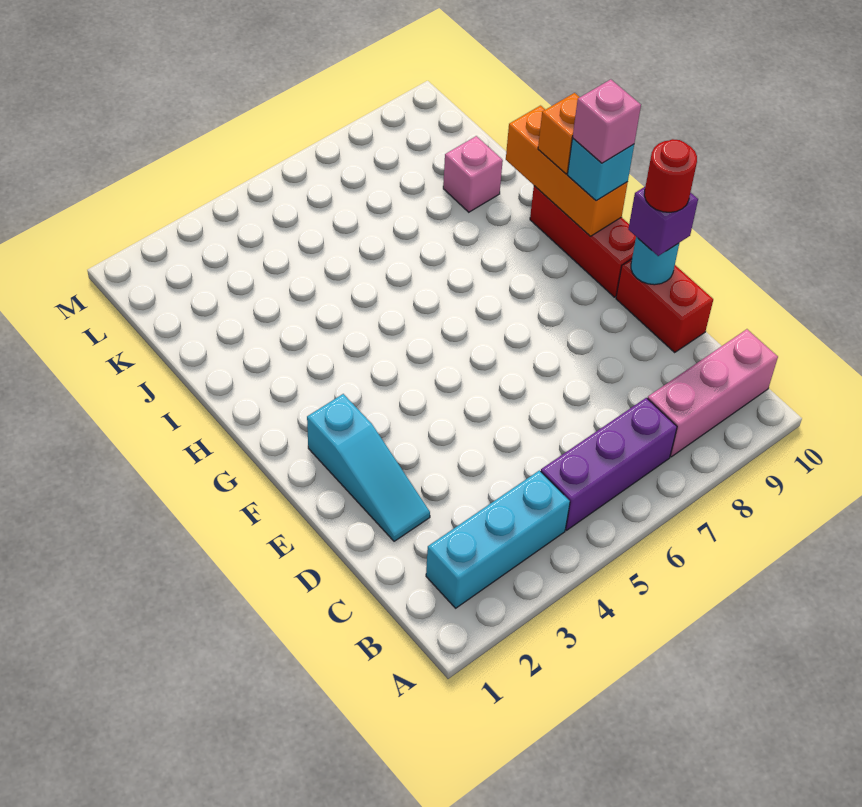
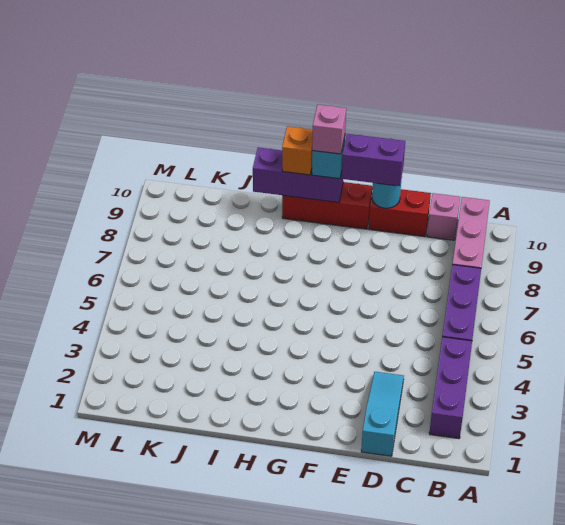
cyan 1x3 brick [426,470,570,608] -> purple 1x3 brick [429,337,472,439]
cyan 1x3 slope [307,394,430,541] -> cyan 1x3 slope turned to [361,372,404,456]
purple 1x1 brick [628,187,698,256] -> purple 1x2 brick [342,134,405,186]
red 1x1 round brick [644,139,697,212] -> none
orange 1x3 brick [506,106,628,236] -> purple 1x3 brick [253,147,343,202]
pink 1x1 brick [443,136,503,212] -> pink 1x1 brick moved to [427,193,460,240]

